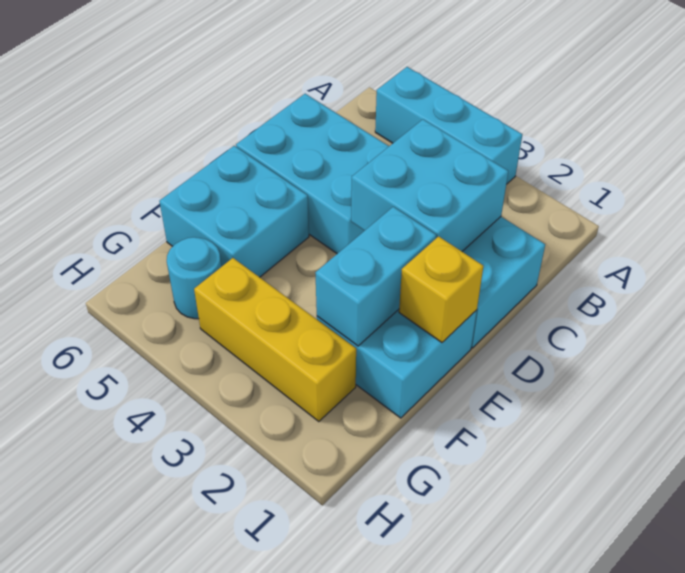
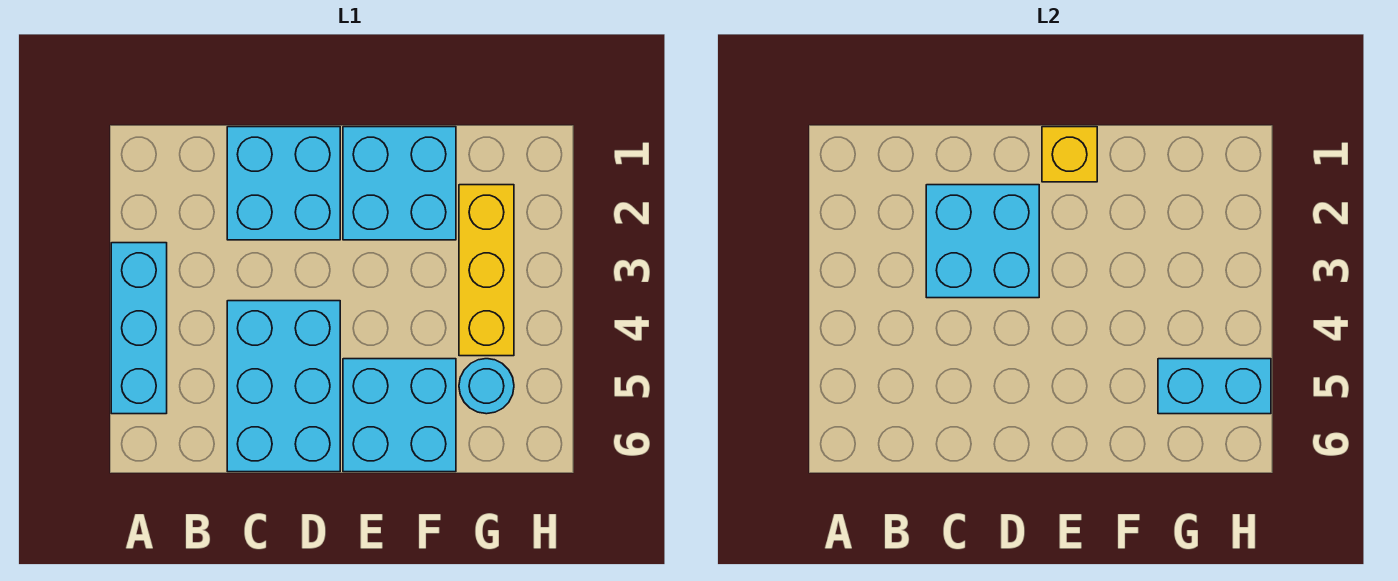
cyan 1x2 brick [315,207,436,346] -> cyan 1x2 brick moved to [1158,359,1271,414]

